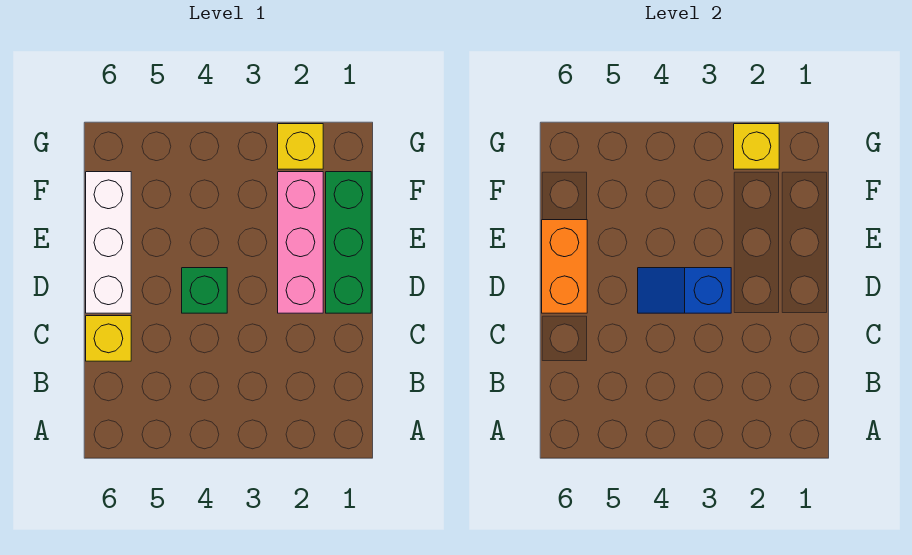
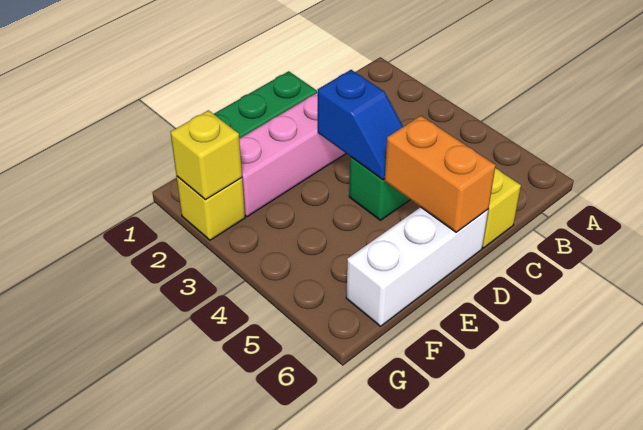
orange 1x2 brick [542,220,587,313] -> orange 1x2 brick turned to [385,116,496,232]

